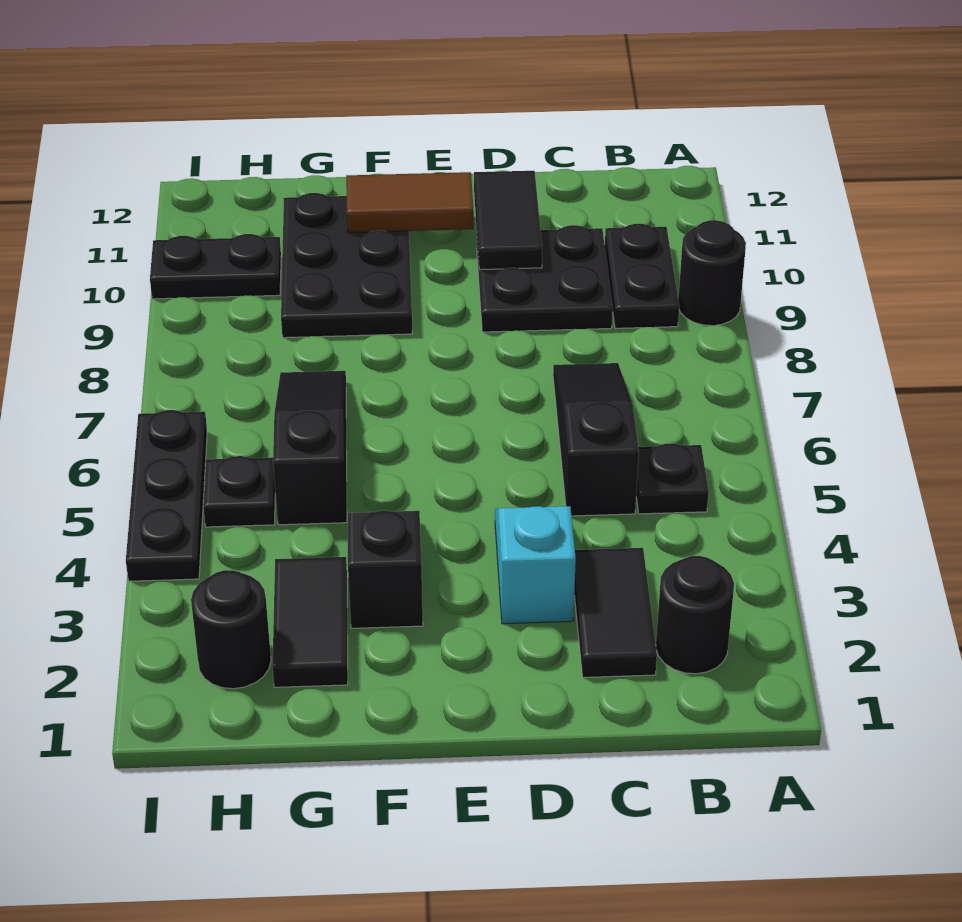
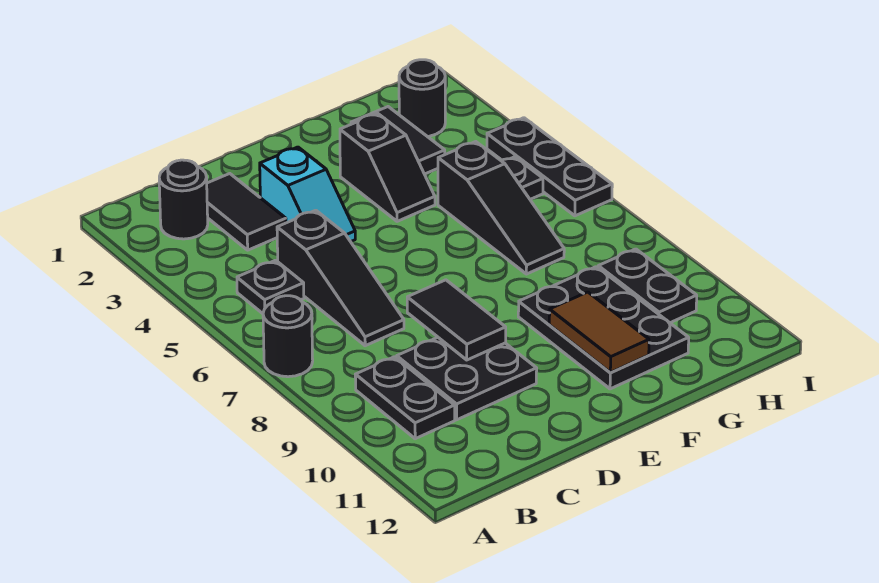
black 1x1 round brick [678,220,746,326] -> black 1x1 round brick moved to [263,296,313,377]
black 1x2 tile [474,171,542,270] -> black 1x2 tile moved to [407,280,506,360]
brown 1x2 tile [346,172,474,233] -> brown 1x2 tile turned to [549,292,649,373]
black 1x2 plate [150,234,281,299] -> black 1x2 plate turned to [598,249,697,323]

